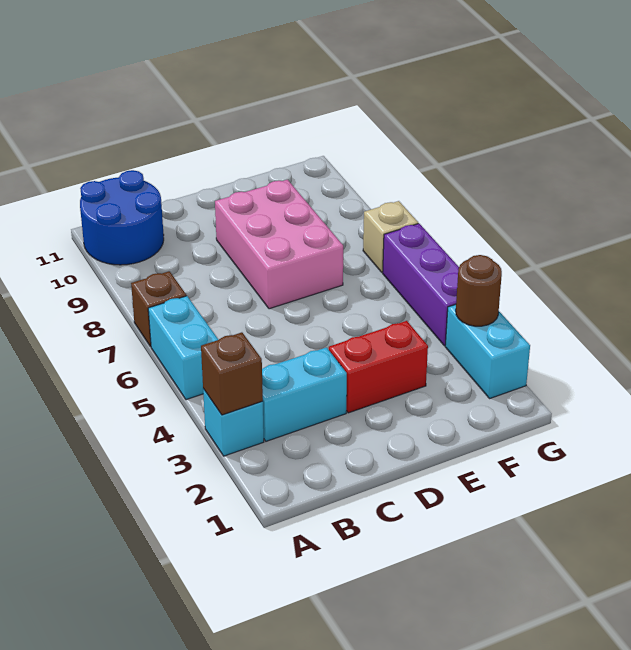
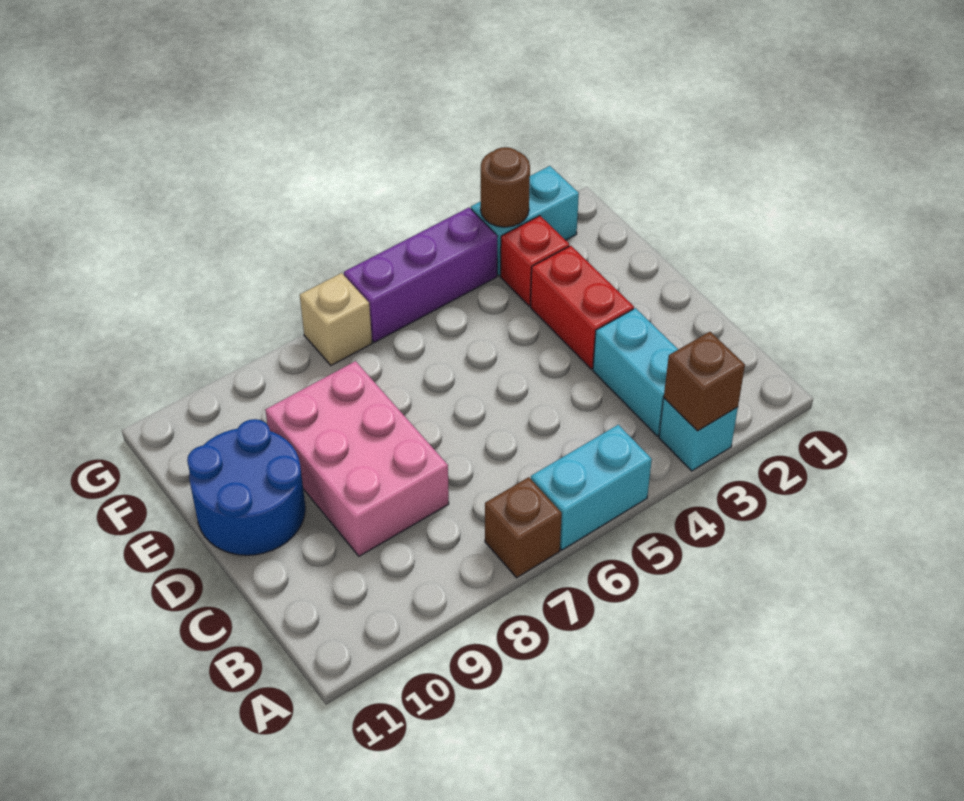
blue 2x2 round brick [80,170,164,265] -> blue 2x2 round brick moved to [187,419,305,555]
pink 2x3 brick [215,180,343,309] -> pink 2x3 brick turned to [265,361,449,556]
none -> red 1x1 brick [500,216,569,306]

